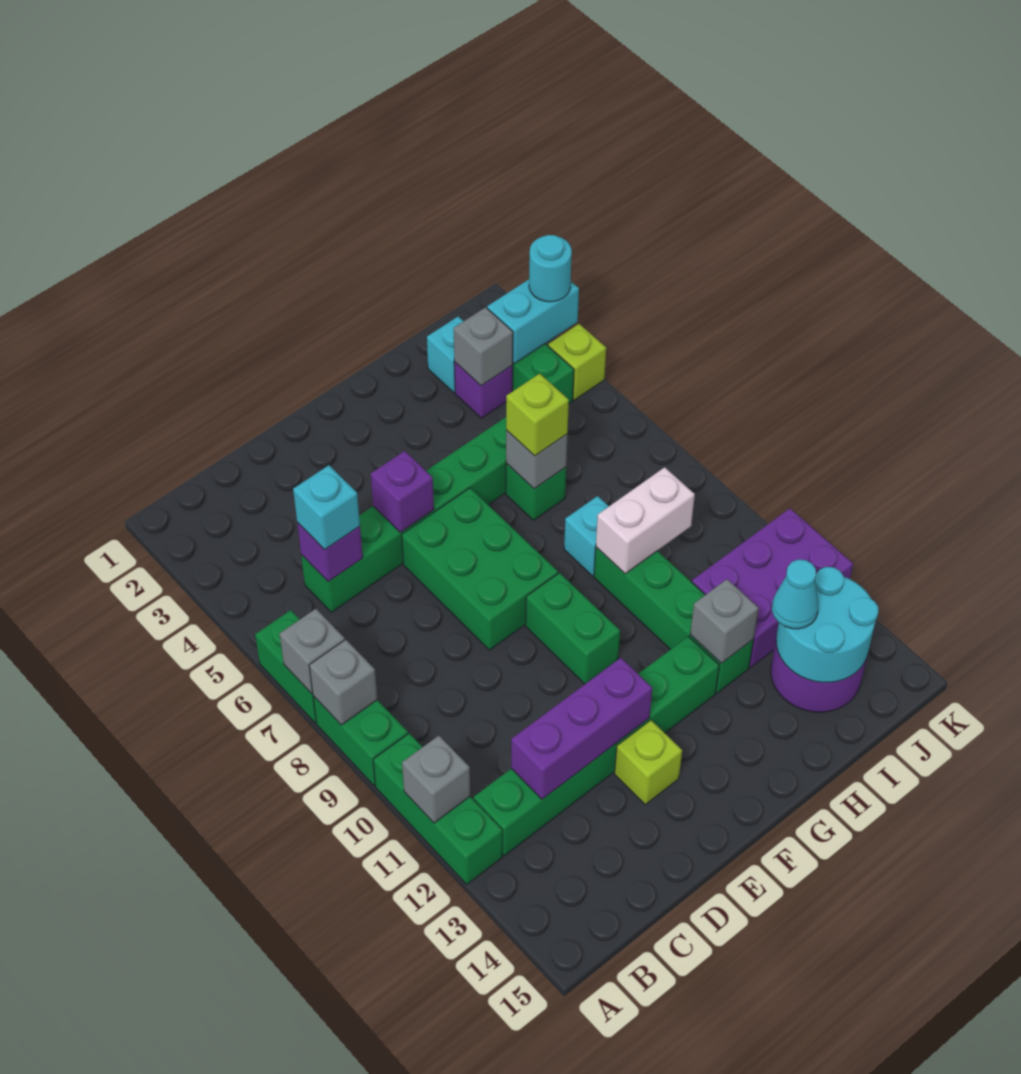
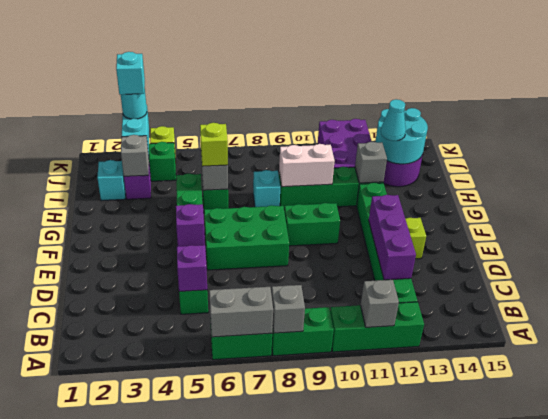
grey 1x1 brick [280,609,345,694] -> grey 1x2 brick [209,287,273,337]
cyan 1x1 brick [293,465,360,550] -> cyan 1x1 brick moved to [116,52,145,95]
white 1x2 brick [596,467,695,574] -> white 1x2 brick turned to [279,144,335,187]

